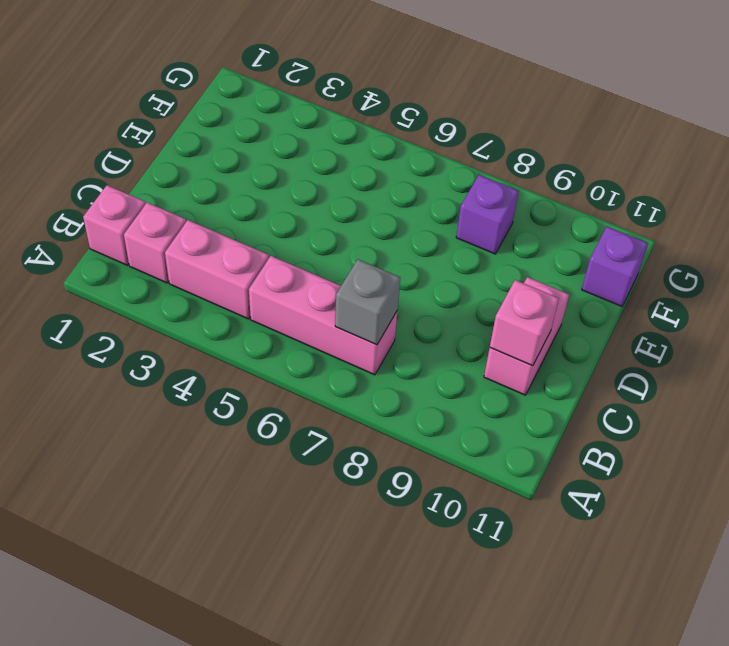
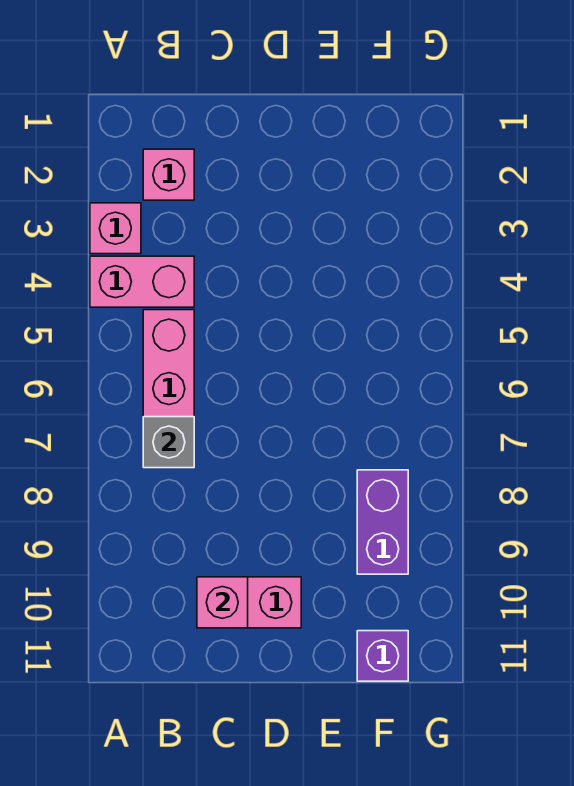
pink 1x1 brick [83,185,145,265] -> pink 1x1 brick moved to [90,203,141,254]
pink 1x2 brick [165,220,269,319] -> pink 1x2 brick turned to [90,256,194,307]
purple 1x1 brick [456,175,519,254] -> purple 1x2 brick [357,470,408,574]

